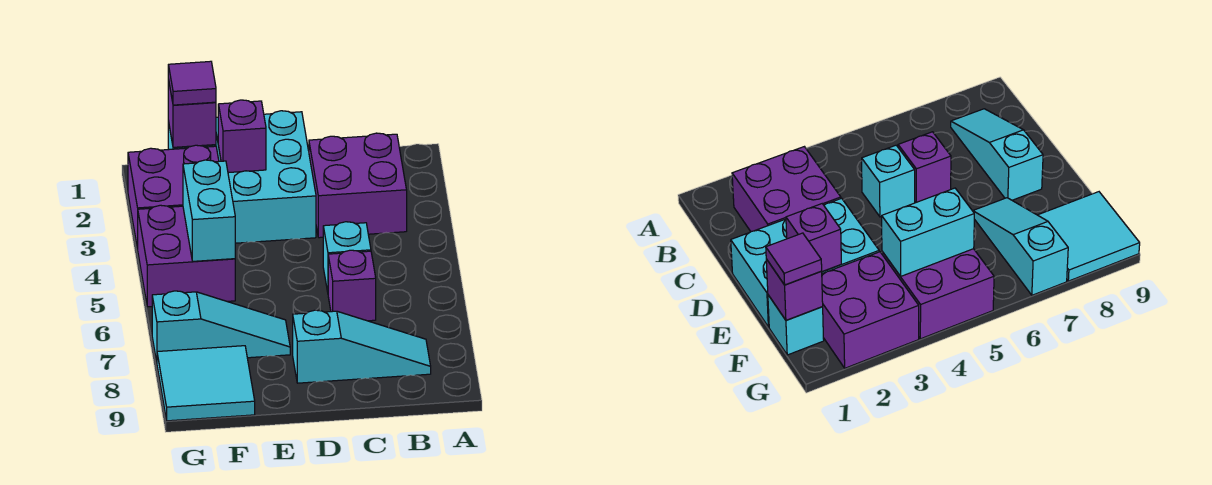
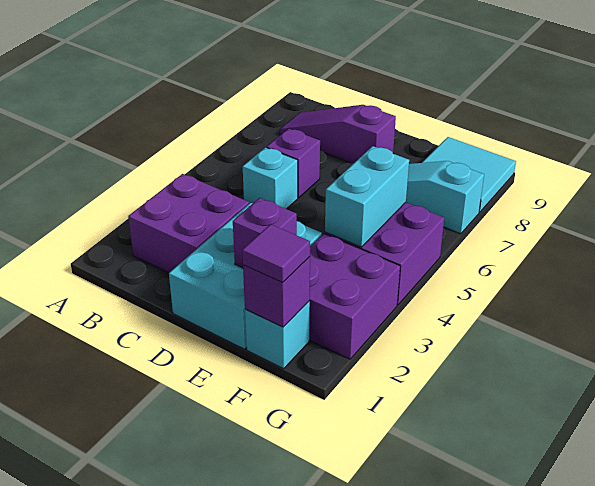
cyan 1x3 slope [293,310,431,383] -> purple 1x3 slope [280,105,396,164]

